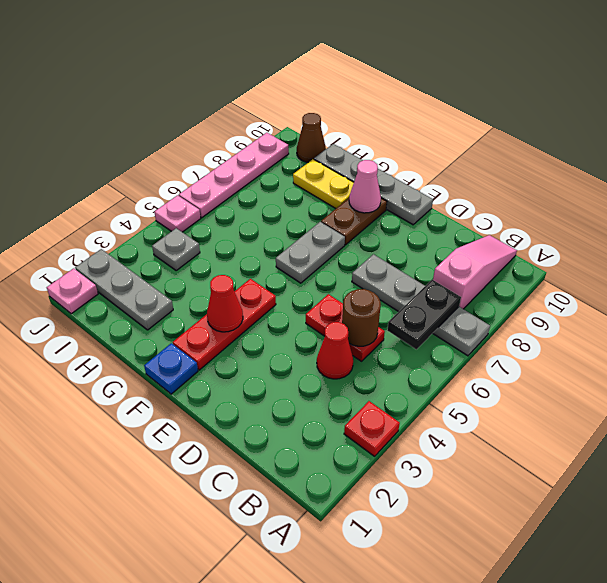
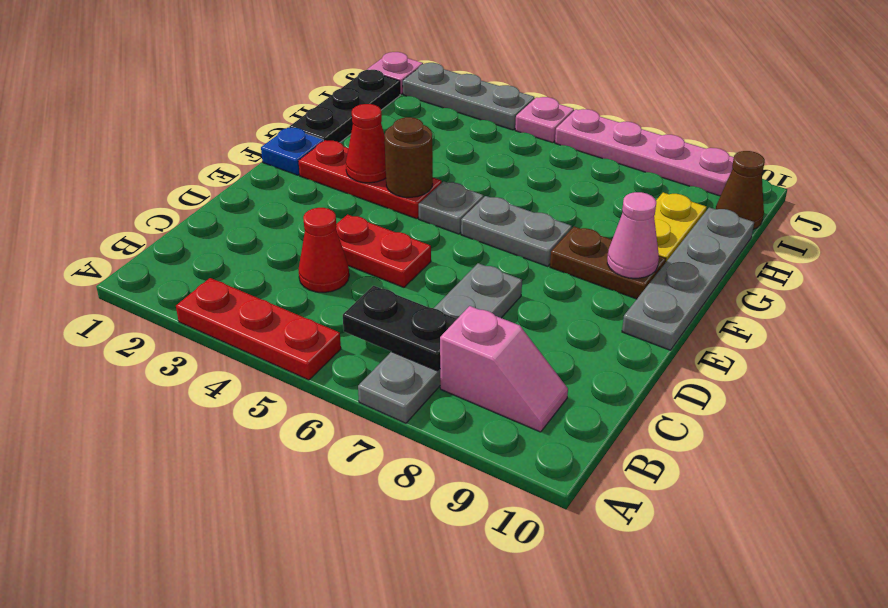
red 1x1 plate [344,401,400,456] -> red 1x3 plate [176,278,341,380]
pink 1x3 slope [433,235,517,309] -> pink 1x2 slope [440,306,568,432]
red 1x2 plate [306,294,385,361] -> red 1x2 plate turned to [336,215,431,287]
brown 1x1 round brick [342,289,381,346] -> brown 1x1 round brick moved to [385,117,433,197]
none -> black 1x3 plate [289,70,400,143]
grey 1x3 plate [75,249,173,330] -> grey 1x3 plate turned to [403,63,534,130]
grey 1x1 plate [152,228,200,271] -> grey 1x1 plate moved to [419,181,484,234]

